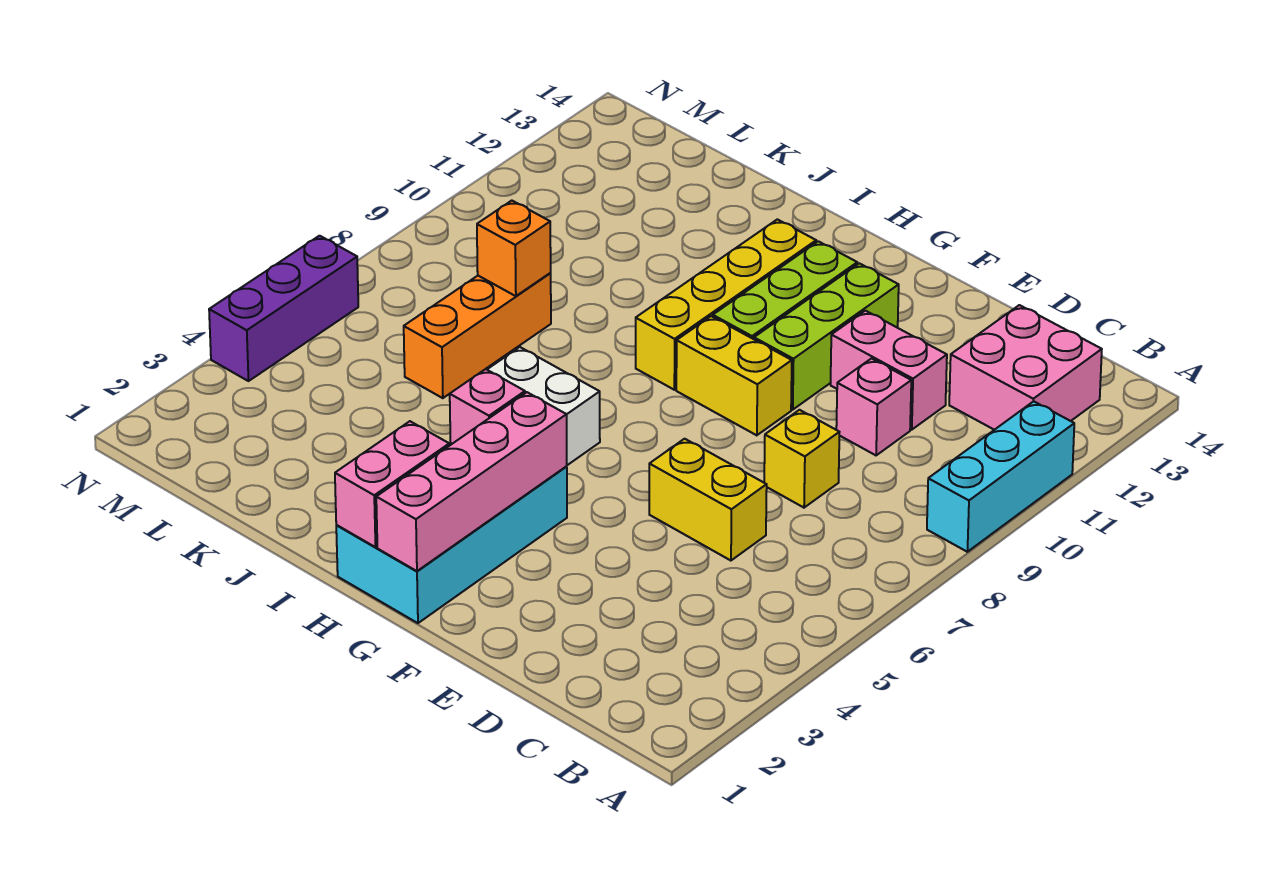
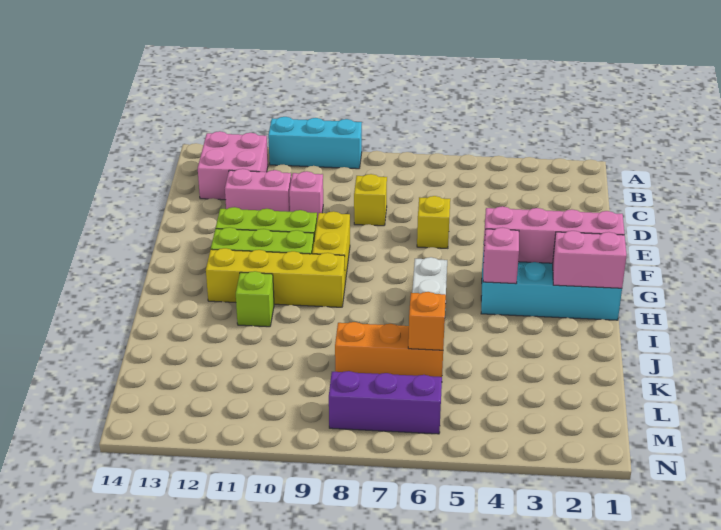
yellow 1x2 brick [649,439,767,561] -> yellow 1x1 brick [417,196,450,248]
pink 1x2 brick [831,311,947,430] -> pink 1x2 brick turned to [225,169,291,212]
none -> lime 1x1 brick [236,271,274,327]
orange 1x1 brick [477,201,551,296] -> orange 1x1 brick moved to [408,292,446,350]
purple 1x3 brick [209,236,358,381] -> purple 1x3 brick moved to [329,371,442,434]

